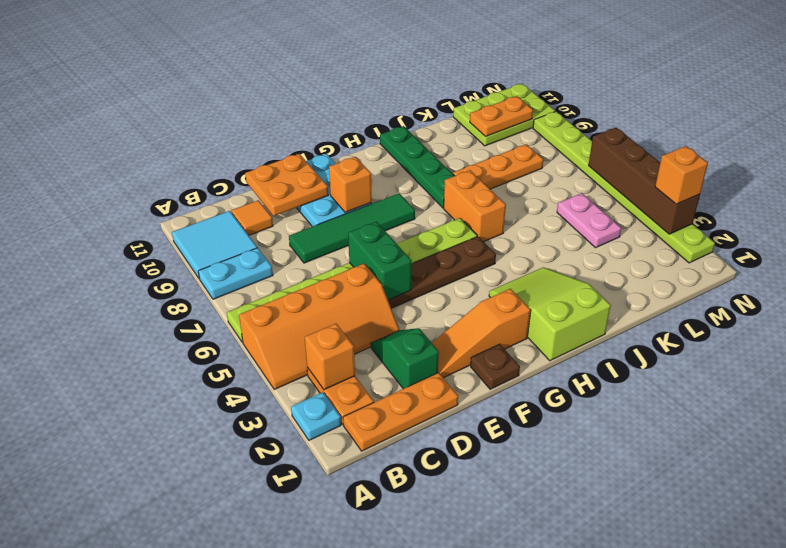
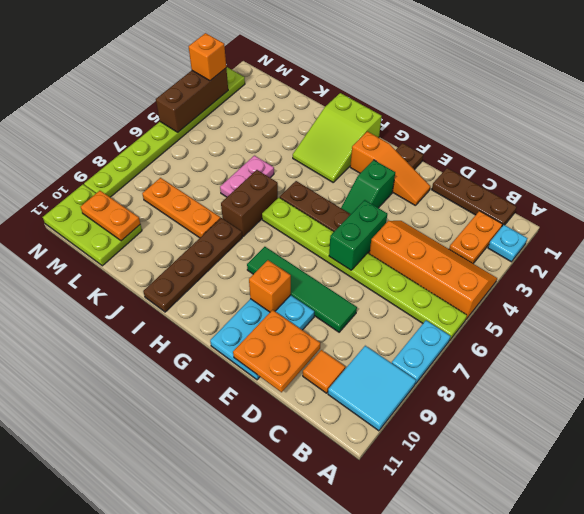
cyan 1x2 plate [198,248,273,299] -> cyan 1x2 plate turned to [392,320,450,384]
orange 1x3 plate [343,373,458,451] -> brown 1x3 plate [432,168,517,226]
orange 1x1 brick [305,324,355,390] -> none
green 1x2 slope [371,328,439,389] -> green 1x2 slope moved to [341,160,395,214]
orange 1x2 brick [444,170,506,242] -> brown 1x2 brick [221,170,278,236]
green 1x4 plate [380,126,454,208] -> brown 1x4 plate [143,218,242,312]
pink 1x2 plate [557,193,621,248] -> pink 1x2 plate moved to [220,156,274,197]
brown 1x4 brick [588,128,700,234] -> brown 1x3 brick [156,68,228,132]

